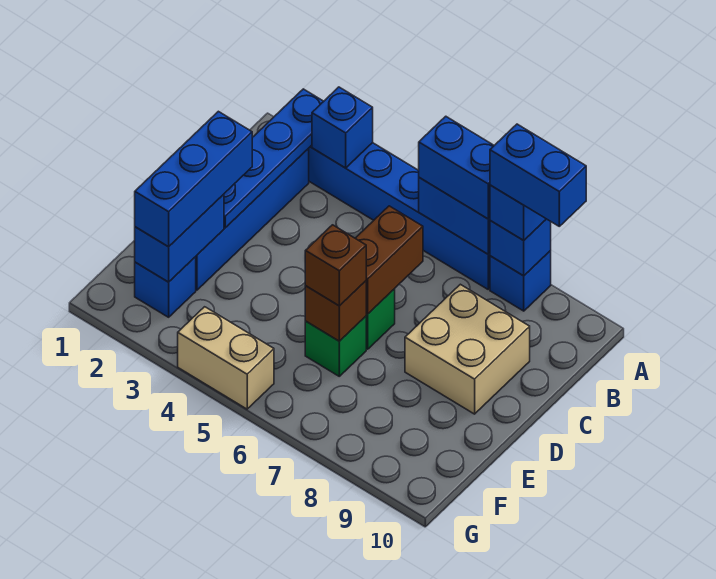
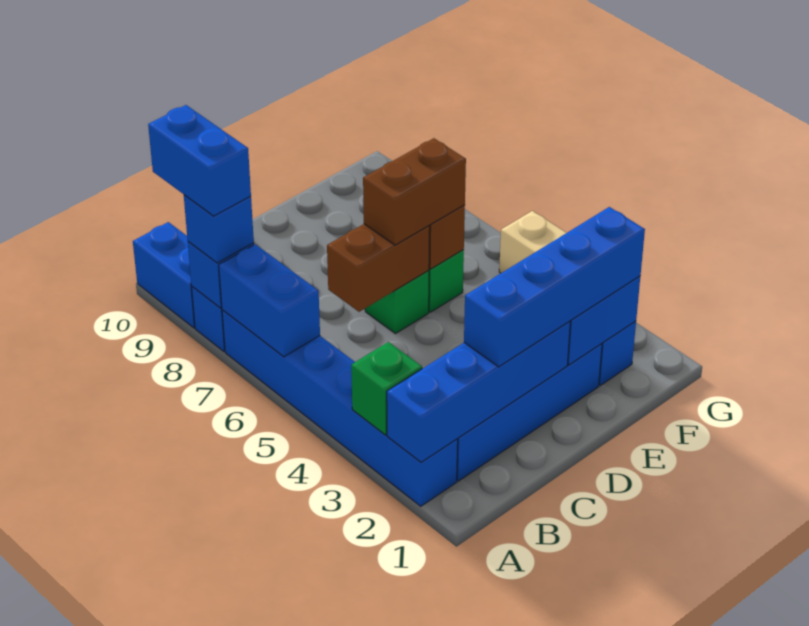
blue 1x4 plate [224,89,324,228] -> blue 1x4 brick [387,321,570,462]
blue 1x1 brick [312,87,373,168] -> green 1x1 brick [351,342,422,435]
blue 1x2 brick [419,116,494,219] -> blue 1x2 brick moved to [133,222,195,328]
tan 2x2 brick [405,284,530,414] -> none
blue 1x3 brick [135,111,252,247] -> blue 1x4 brick [464,207,645,367]
brown 1x1 brick [305,225,366,306] -> brown 1x2 brick [363,138,466,245]

